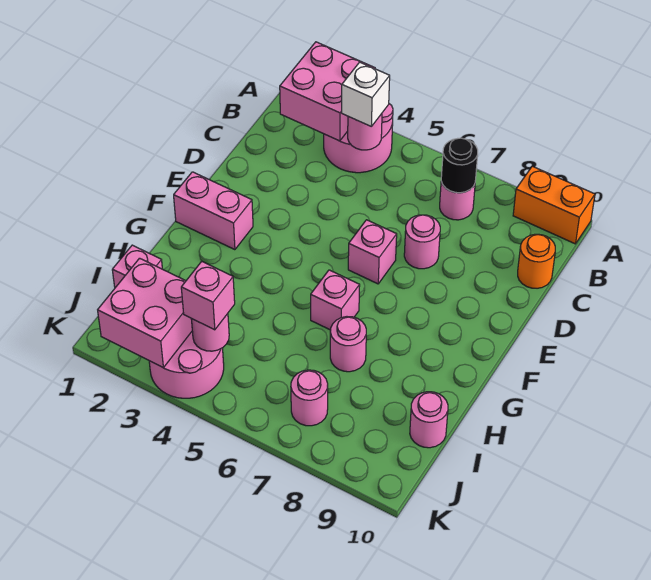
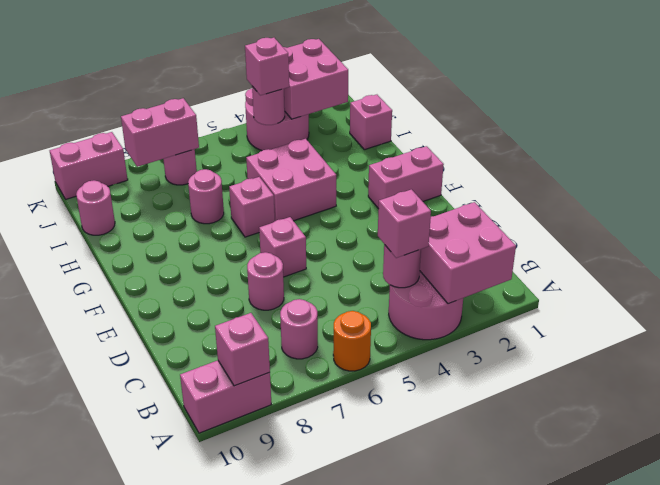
orange 1x2 brick [513,166,595,244] -> pink 1x2 brick [180,360,271,433]
none -> pink 1x1 brick [215,313,270,386]
white 1x1 brick [342,62,390,126] -> pink 1x1 brick [378,189,431,258]
black 1x1 round brick [441,138,478,193] -> none
orange 1x1 round brick [518,234,555,288] -> orange 1x1 round brick moved to [333,311,371,371]
none -> pink 2x2 brick [246,139,336,221]
none -> pink 1x2 brick [121,98,199,167]
none -> pink 1x2 brick [50,132,128,199]

